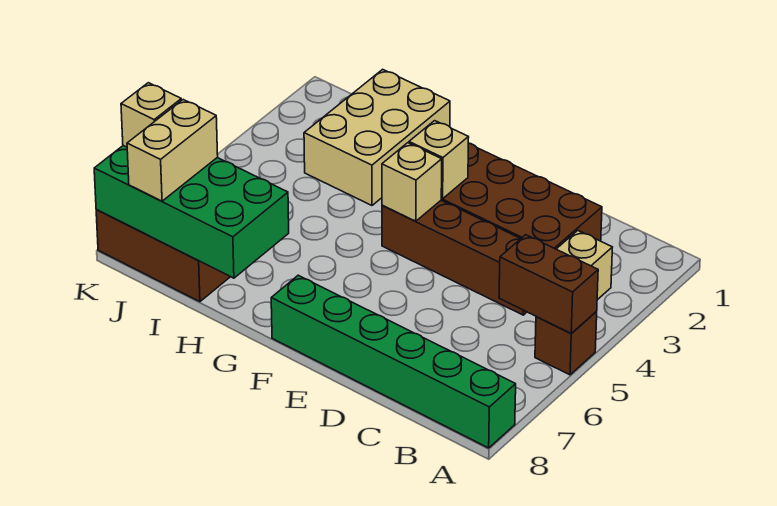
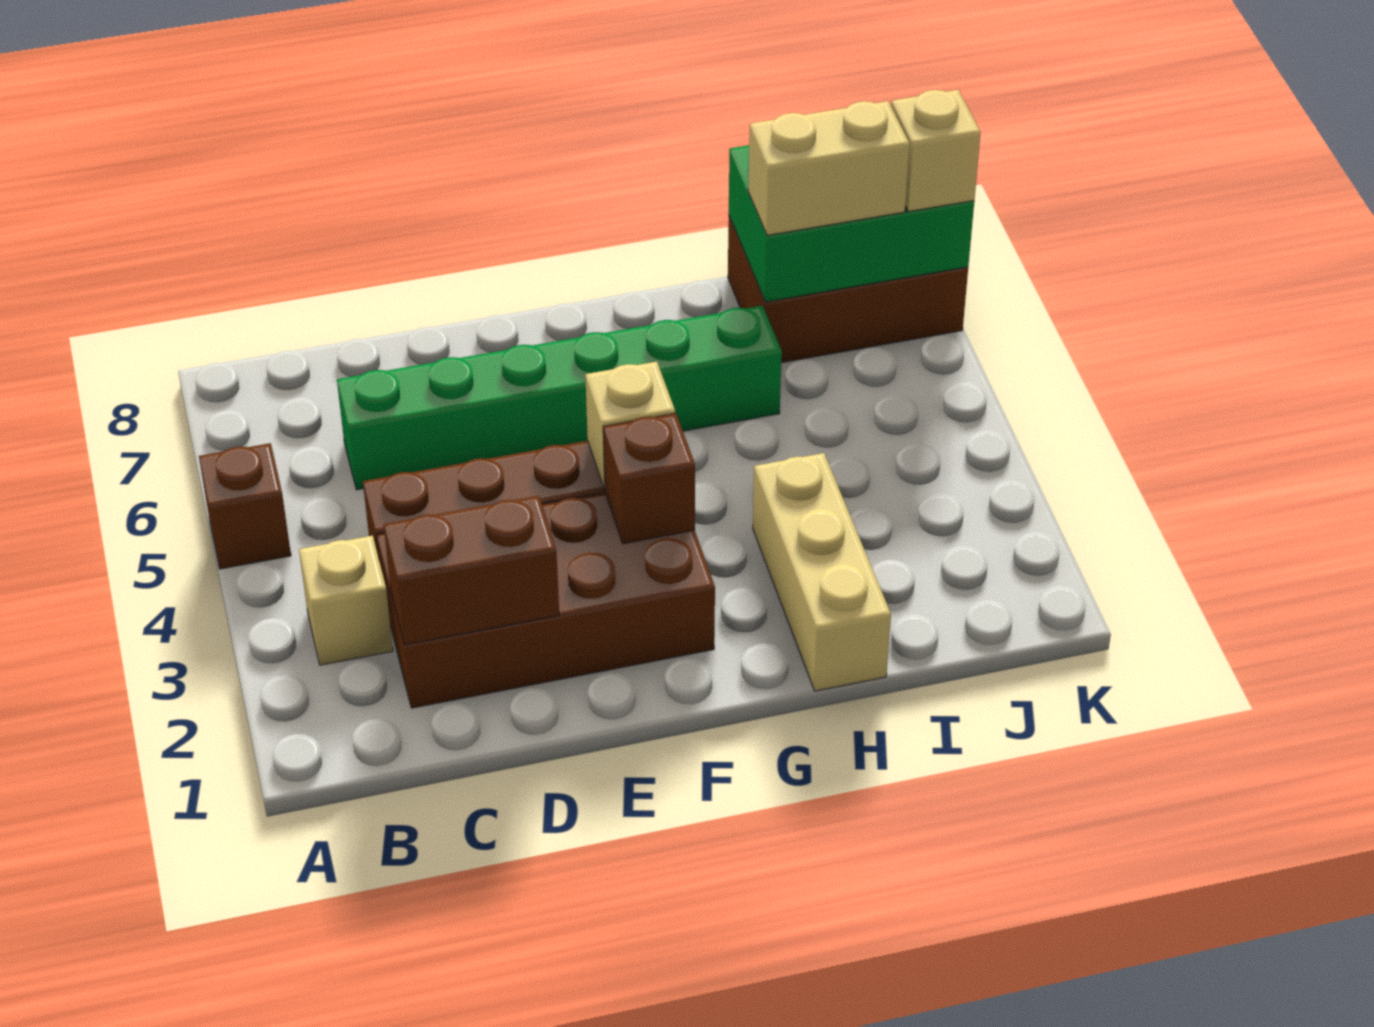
brown 1x2 brick [499,235,598,334] -> brown 1x2 brick moved to [384,496,559,645]
green 1x6 brick [271,275,516,448] -> green 1x6 brick moved to [337,306,782,490]
tan 1x1 brick [409,121,469,199] -> brown 1x1 brick [603,413,695,544]
tan 2x3 brick [304,69,450,205] -> tan 1x3 brick [753,453,891,691]
green 2x4 brick [94,146,289,278] -> green 2x3 brick [729,145,974,302]
tan 1x2 brick [127,100,218,201] -> tan 1x2 brick turned to [748,101,910,235]

